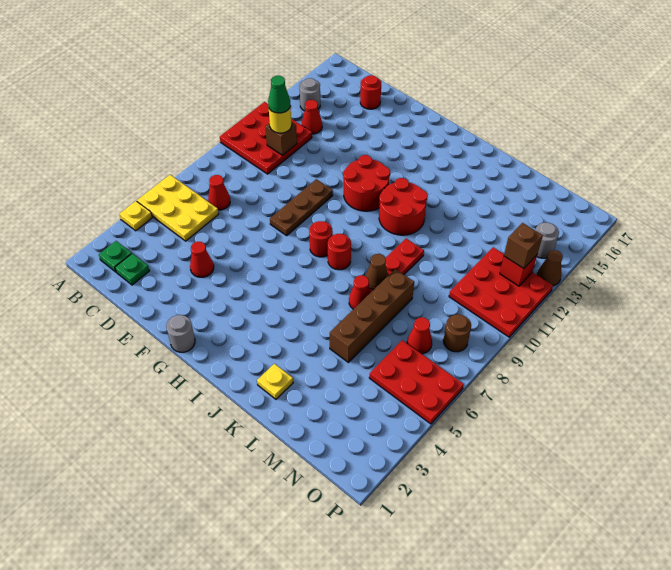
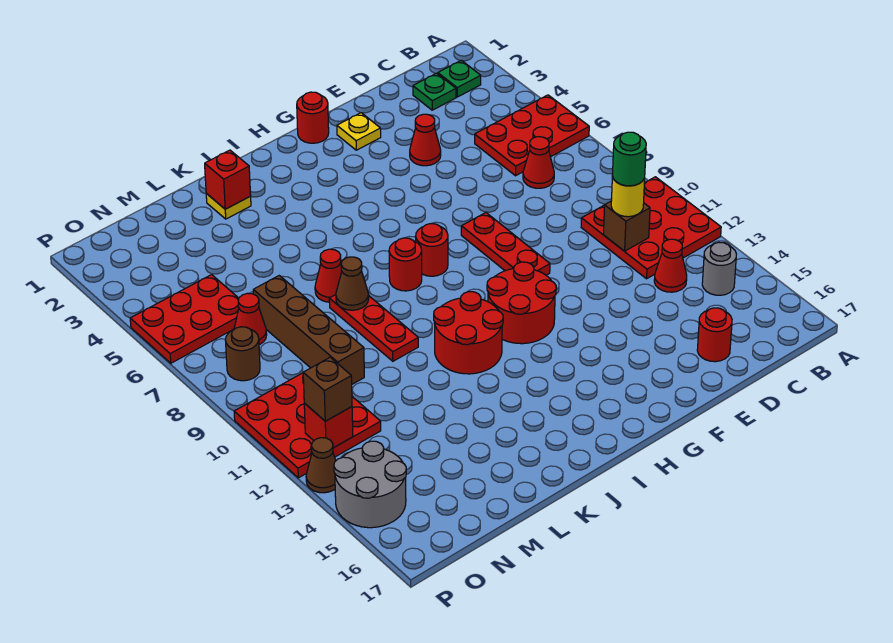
yellow 1x1 plate [119,201,152,231] -> yellow 1x1 plate moved to [337,113,381,150]
yellow 2x3 plate [137,175,219,241] -> red 2x3 plate [475,95,589,176]
green 1x1 cone [268,76,290,113] -> green 1x1 round brick [612,132,646,186]
brown 1x3 plate [270,179,333,236] -> red 1x3 plate [461,213,550,275]
grey 1x1 round brick [166,315,195,352] -> red 1x1 round brick [297,92,329,143]
none -> red 1x1 brick [205,150,251,209]
brown 1x4 brick [330,269,414,362] -> brown 1x4 brick moved to [253,276,364,384]
grey 1x1 round brick [535,223,559,258] -> grey 2x2 round brick [334,441,406,528]

